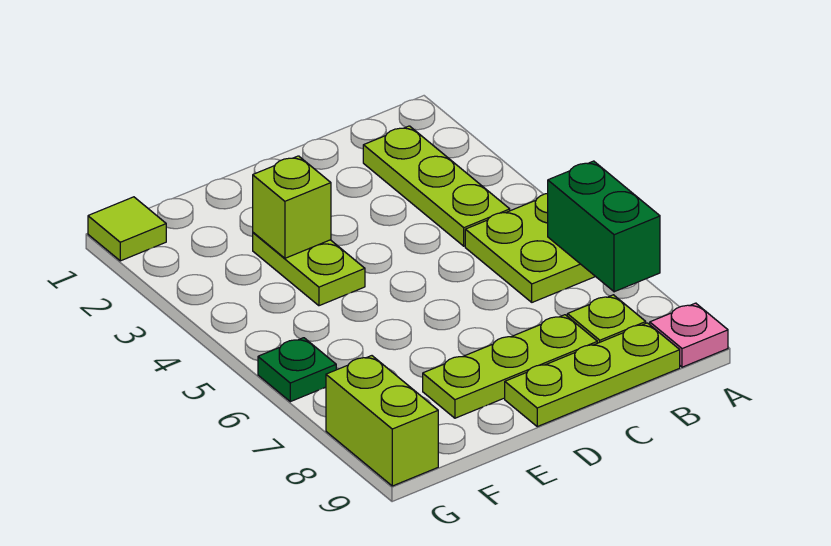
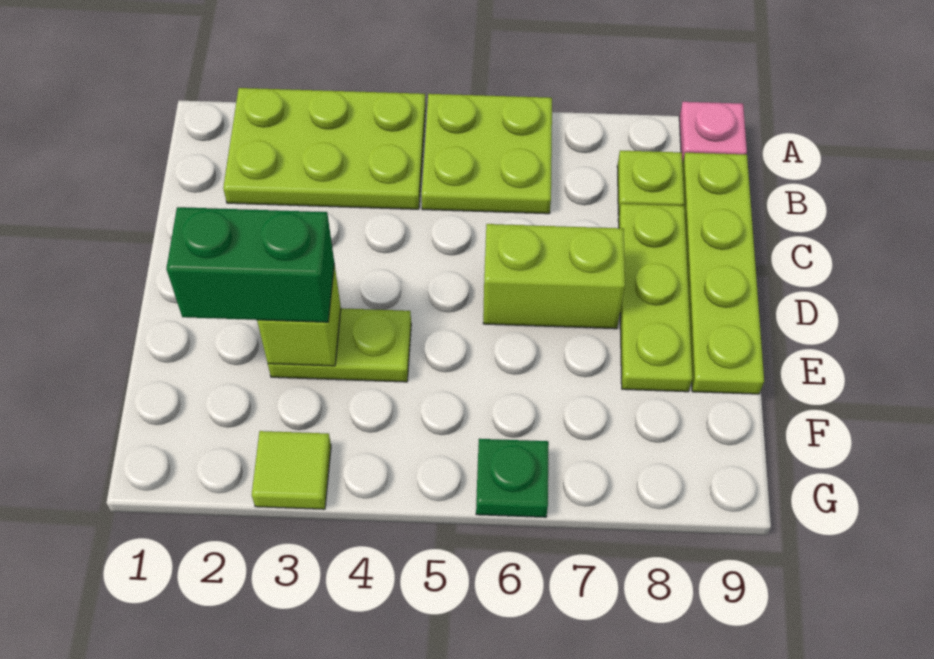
green 1x2 brick [548,161,660,292] -> green 1x2 brick moved to [166,207,334,322]
lime 1x3 plate [363,126,510,246] -> lime 2x3 plate [223,88,426,209]
lime 1x3 plate [505,323,680,427] -> lime 1x4 plate [682,153,764,394]
lime 1x1 tile [88,197,166,261] -> lime 1x1 tile moved to [252,431,331,509]
lime 1x2 brick [326,356,438,486] -> lime 1x2 brick moved to [483,224,625,329]

